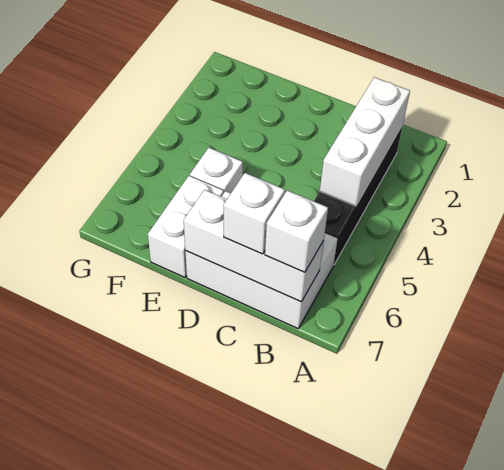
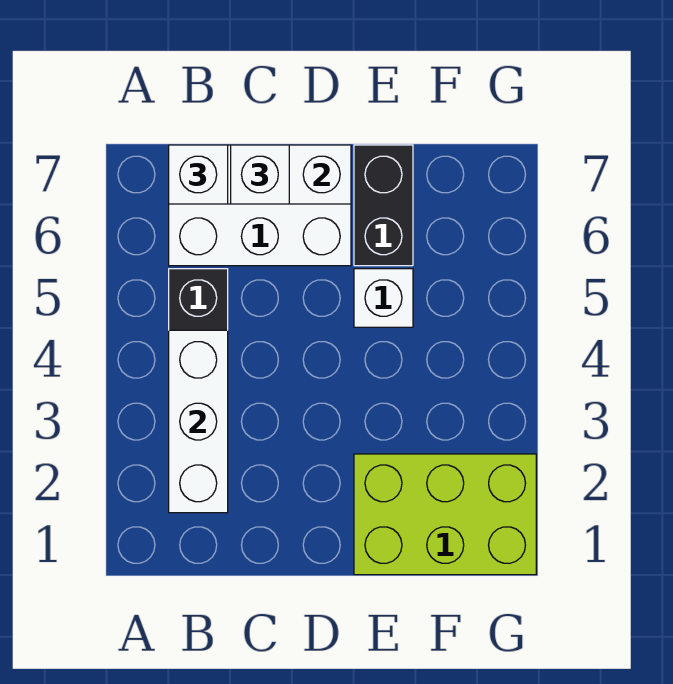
none -> lime 2x3 brick [354,454,536,575]
white 1x2 brick [148,176,224,277] -> black 1x2 brick [354,145,413,266]

